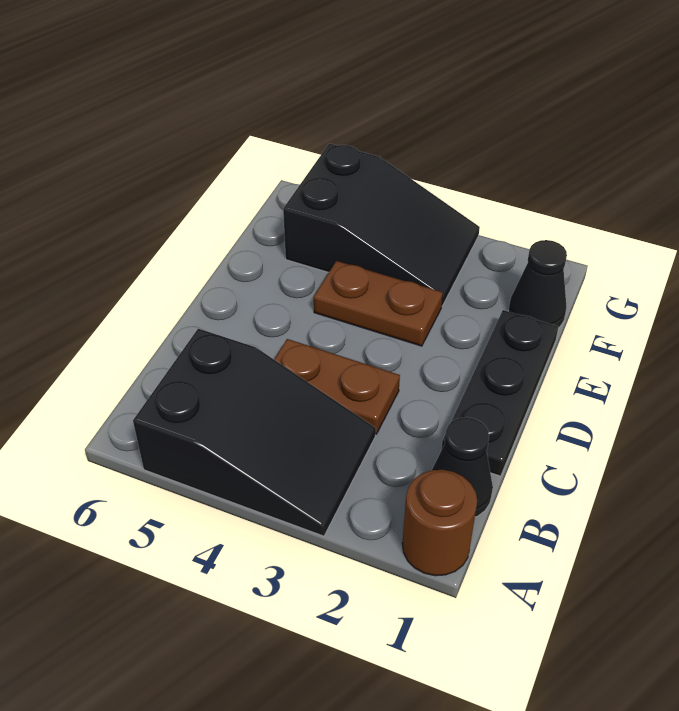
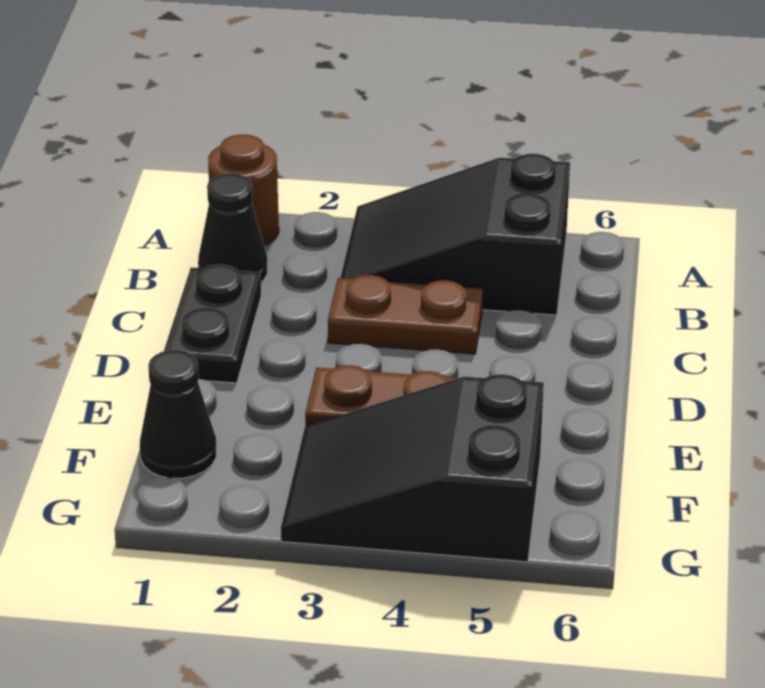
black 1x3 plate [441,310,558,476] -> black 1x2 plate [164,264,261,383]

